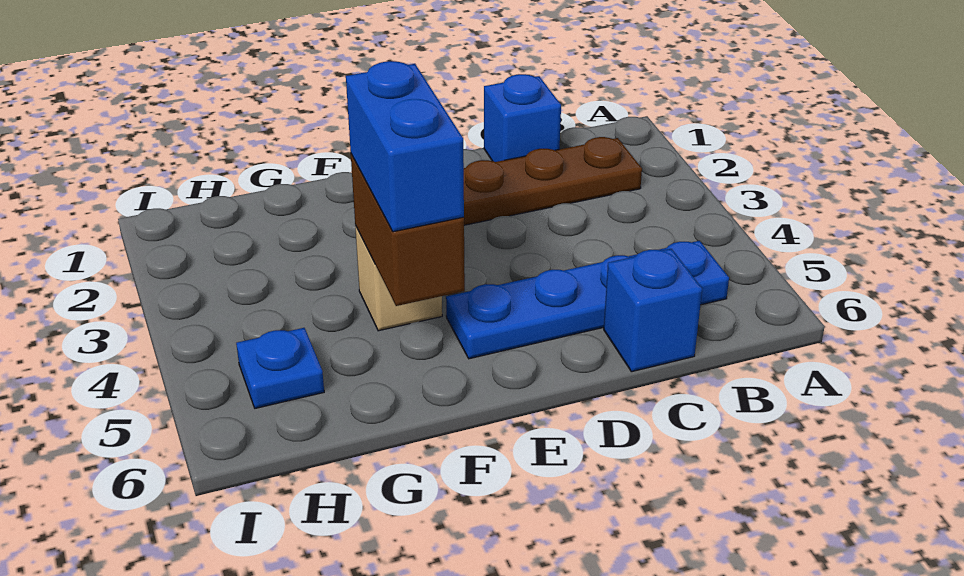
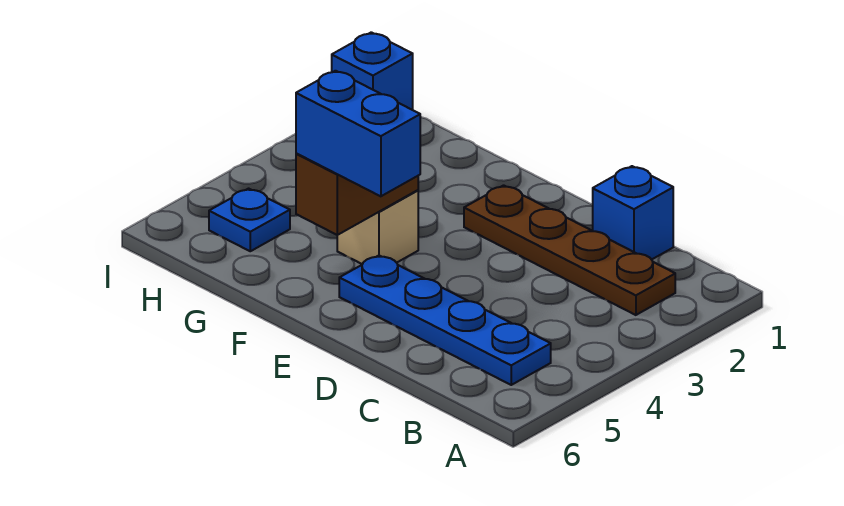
blue 1x1 brick [604,249,702,372] -> blue 1x1 brick moved to [332,32,413,110]
blue 1x2 brick [346,61,464,232] -> blue 1x2 brick turned to [296,71,420,196]

